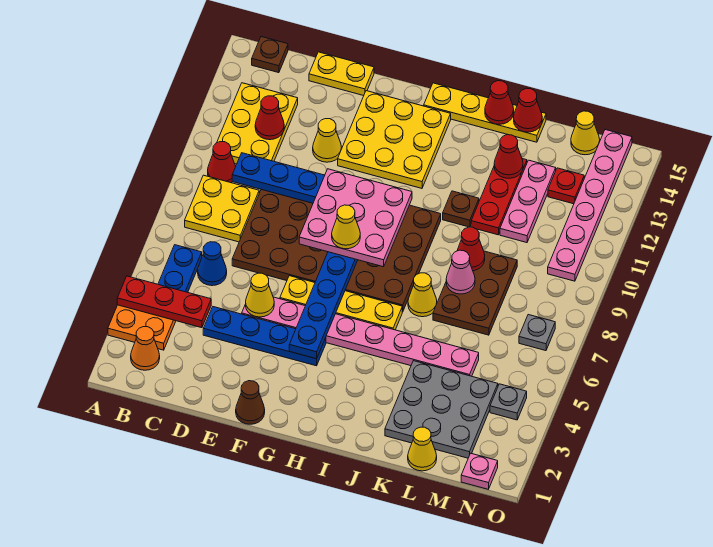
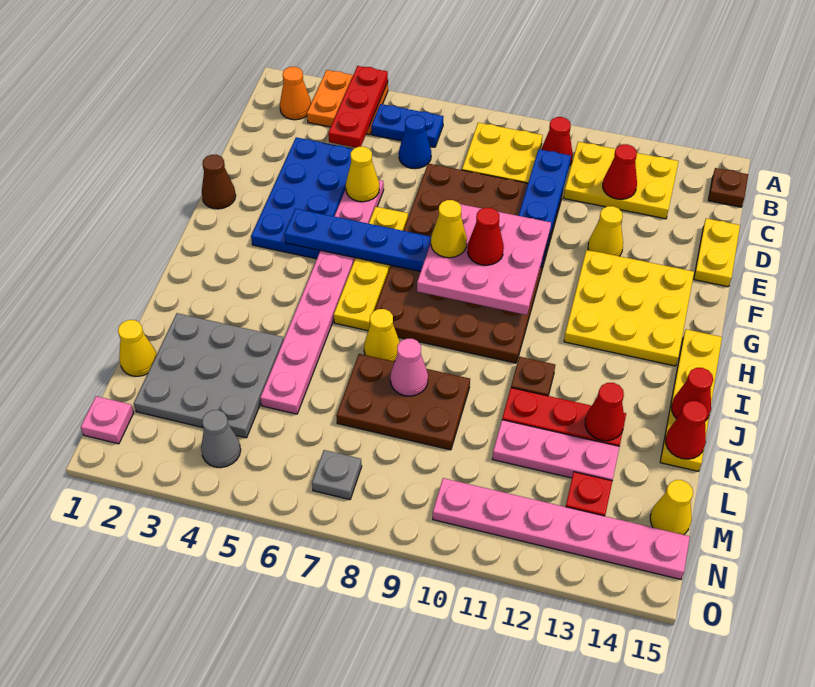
blue 1x4 plate [203,307,326,366] -> blue 2x4 plate [251,137,353,259]
red 1x1 cone [457,227,485,271] -> red 1x1 cone moved to [467,208,504,265]
grey 1x1 plate [490,384,527,420] -> grey 1x1 cone [201,410,241,468]

